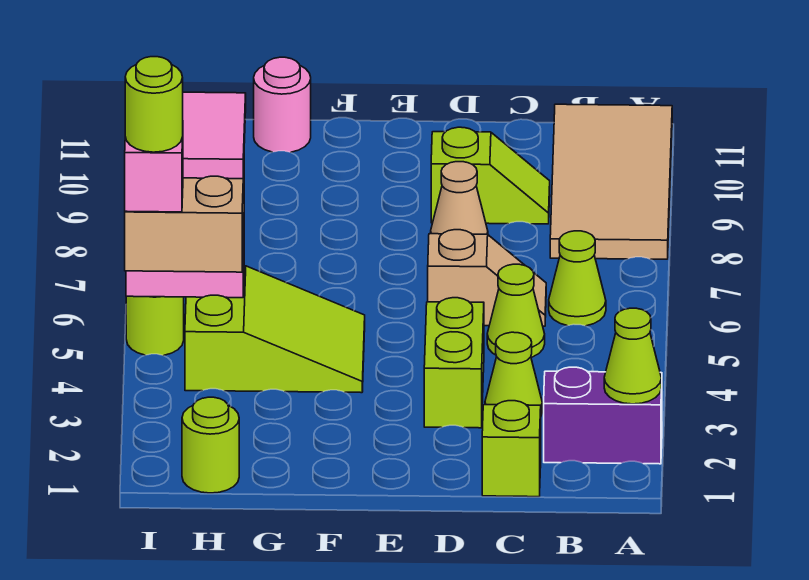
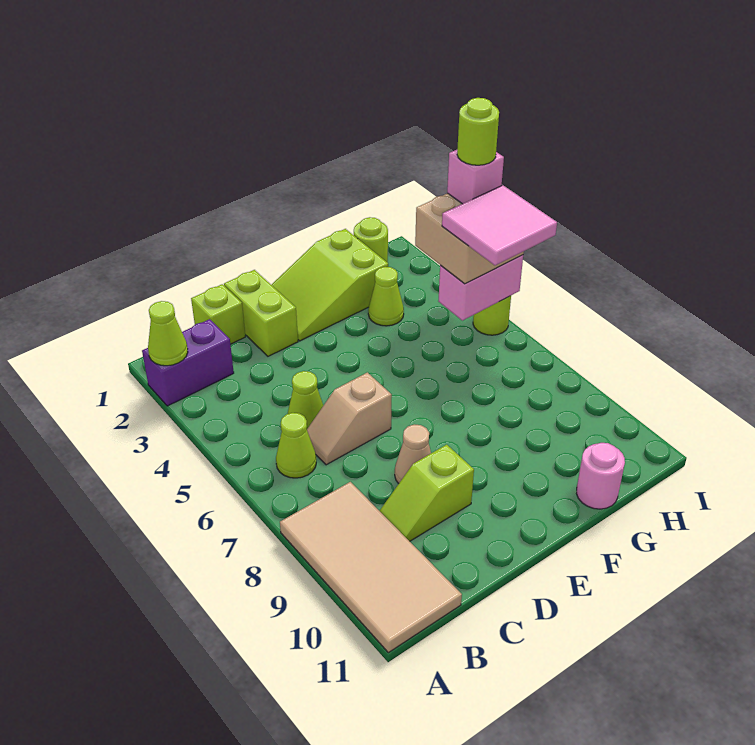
lime 1x1 cone [485,332,542,415] -> lime 1x1 cone moved to [368,267,404,326]
lime 1x2 brick [424,298,484,428] -> lime 1x2 brick moved to [224,270,298,356]
lime 2x3 slope [185,266,365,393] -> lime 2x3 slope moved to [272,229,388,341]

